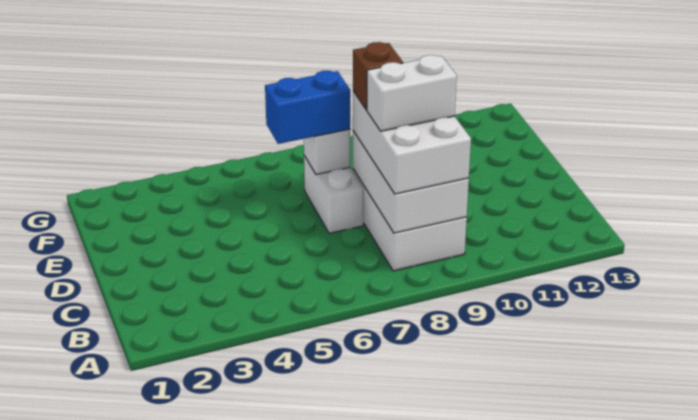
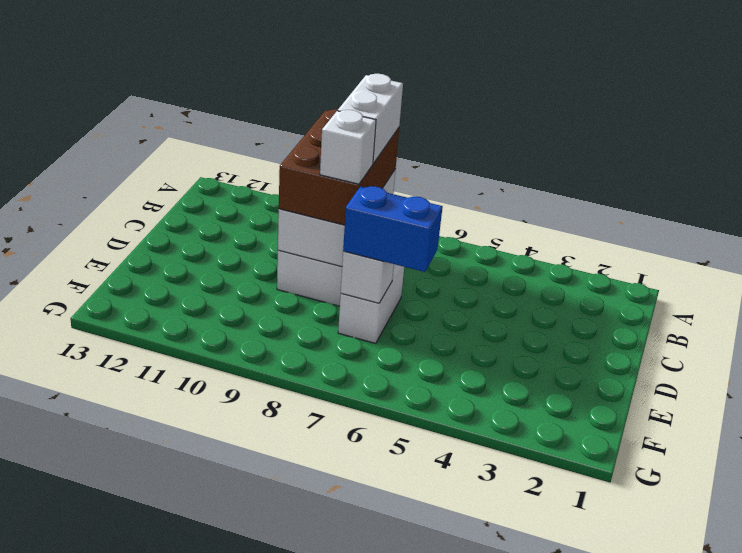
white 2x3 brick [353,91,471,194] -> brown 2x3 brick [279,109,399,225]
white 1x2 brick [367,55,457,131] -> white 1x2 brick turned to [338,74,403,163]
brown 1x1 brick [353,42,403,110] -> white 1x1 brick [320,110,376,184]

